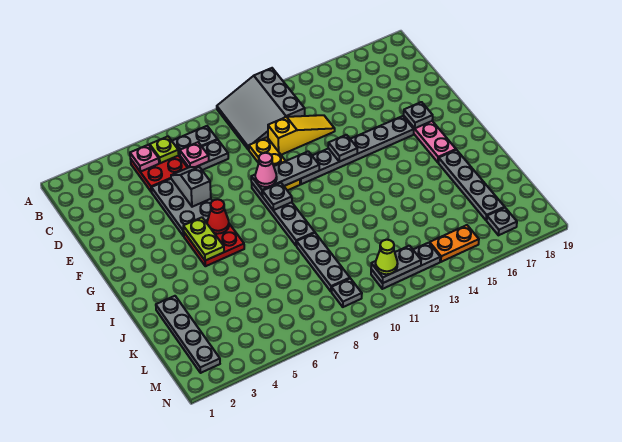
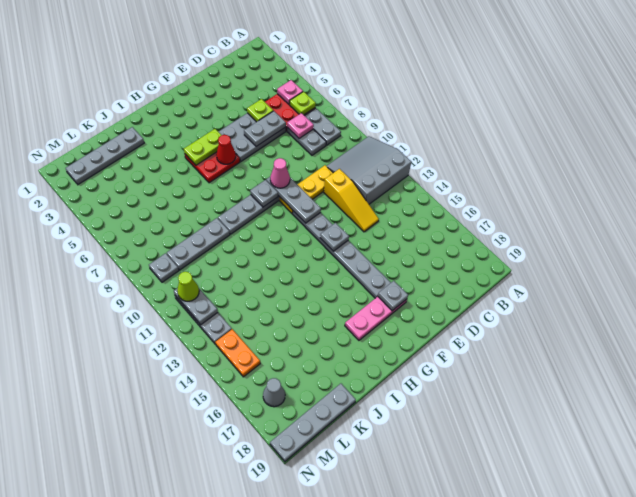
none -> lime 1x1 plate [247,99,273,122]
grey 1x2 slope [171,167,211,207] -> grey 1x2 plate [244,111,286,146]
grey 1x4 plate [438,150,505,221] -> grey 1x4 plate moved to [270,384,356,462]
grey 1x1 plate [487,208,517,235] -> grey 1x1 cone [263,378,285,407]

